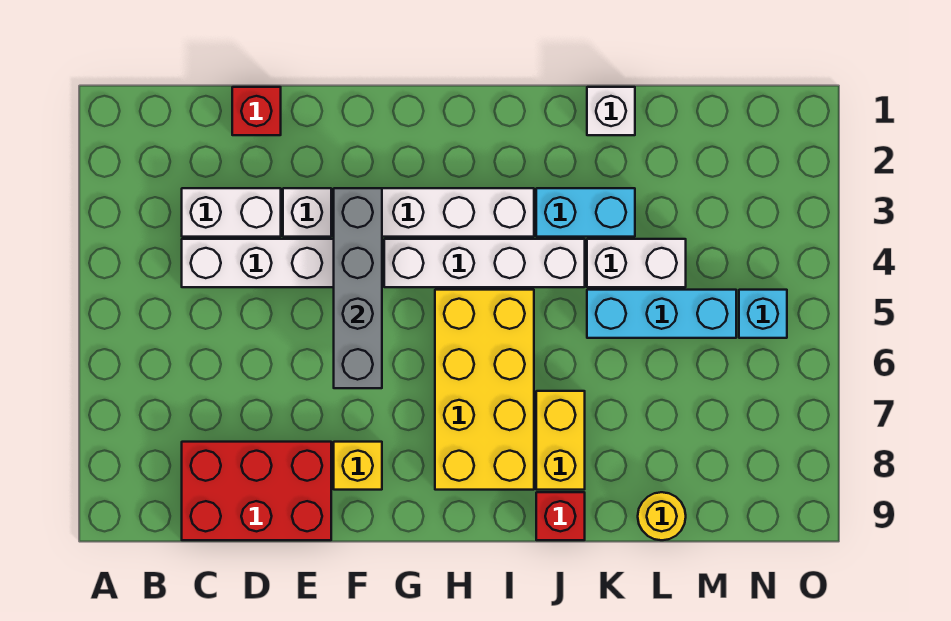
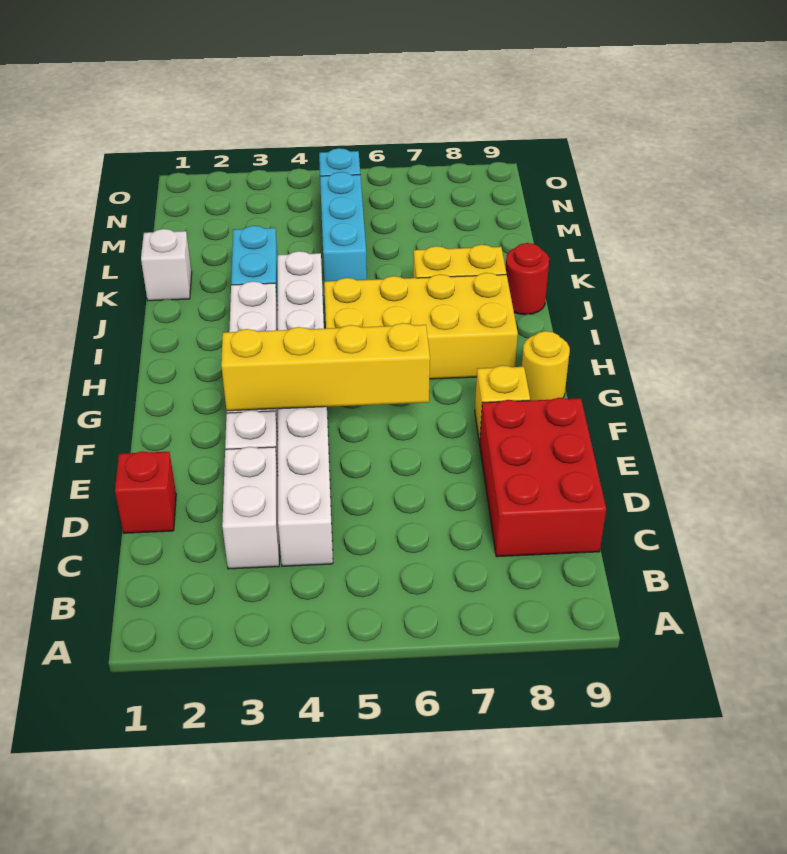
grey 1x4 brick [334,188,382,388] -> yellow 1x4 brick [221,323,430,411]
red 1x1 brick [536,492,585,540] -> red 1x1 round brick [506,243,549,315]
white 1x2 brick [587,239,686,287] -> none
yellow 1x1 round brick [638,492,686,540] -> yellow 1x1 round brick moved to [522,331,570,400]

